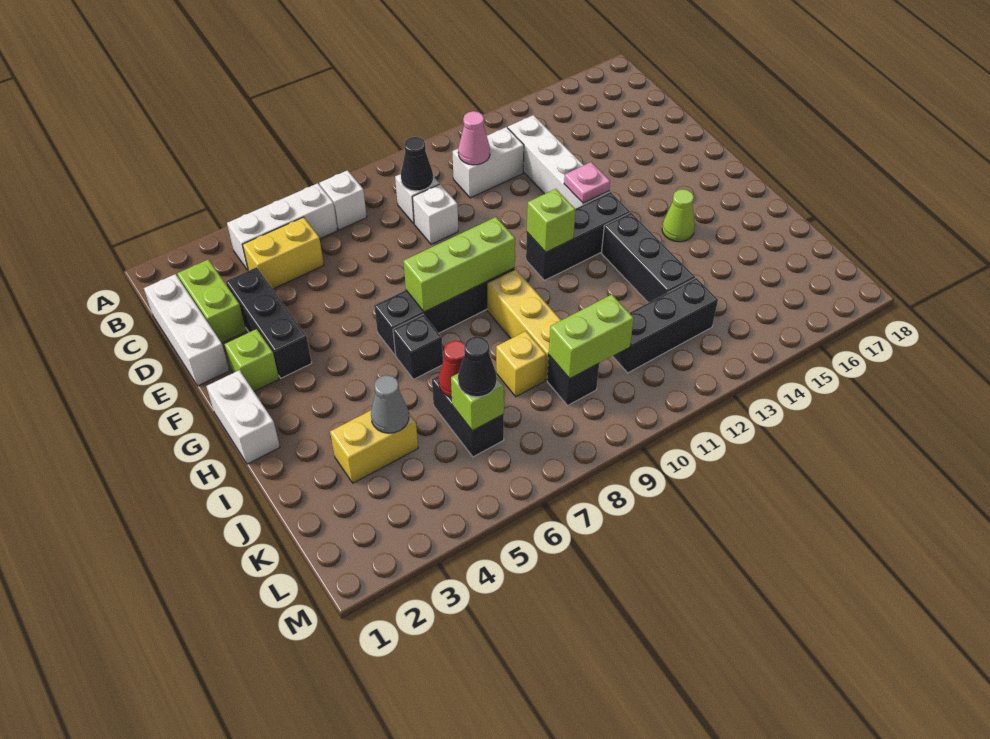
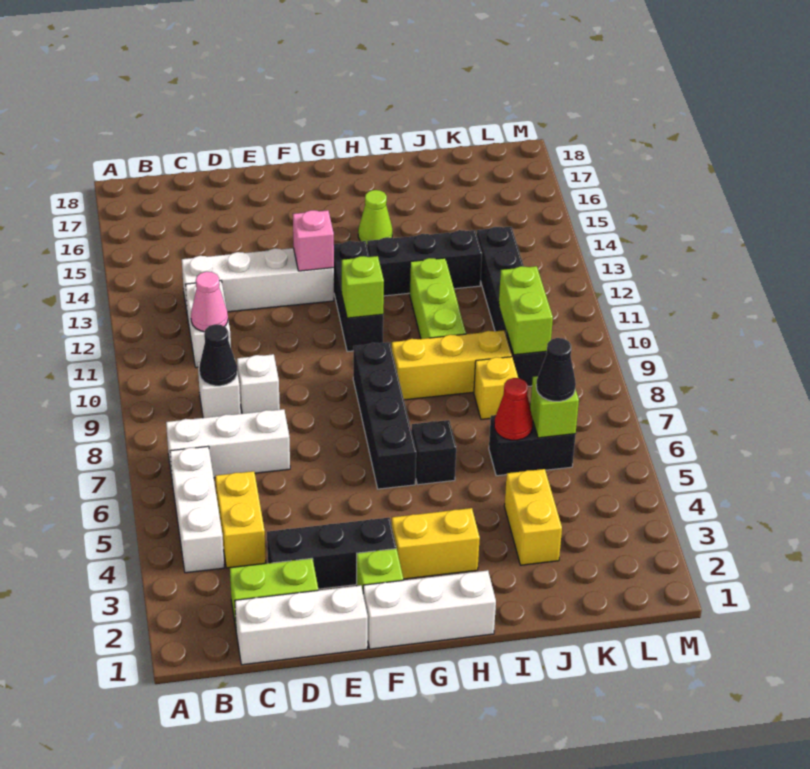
white 1x1 brick [319,170,367,230] -> white 1x3 brick [166,409,290,478]
pink 1x1 plate [564,162,610,203] -> pink 1x1 brick [293,210,334,271]
white 1x2 brick [206,370,280,464] -> white 1x3 brick [363,570,496,649]
none -> yellow 1x2 brick [392,508,480,579]
lime 1x3 brick [404,217,515,312] -> lime 1x3 brick moved to [410,258,466,339]
grey 1x1 cone [371,375,409,433] -> none

